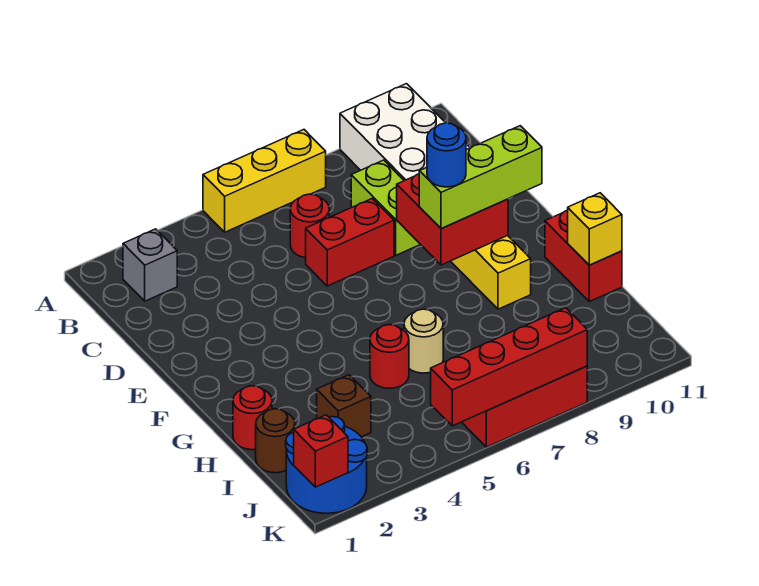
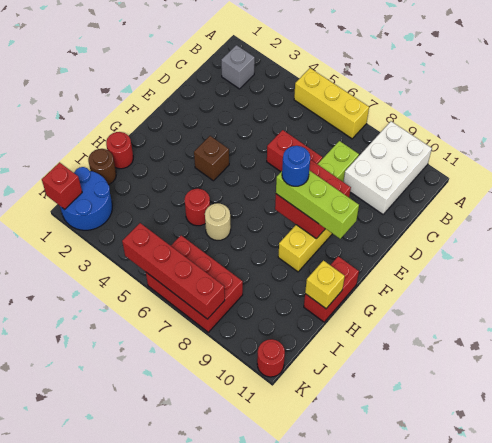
red 1x1 round brick [290,194,329,258] -> red 1x1 round brick moved to [257,339,285,377]
brown 1x1 brick [317,375,371,437] -> brown 1x1 brick moved to [194,136,229,181]

